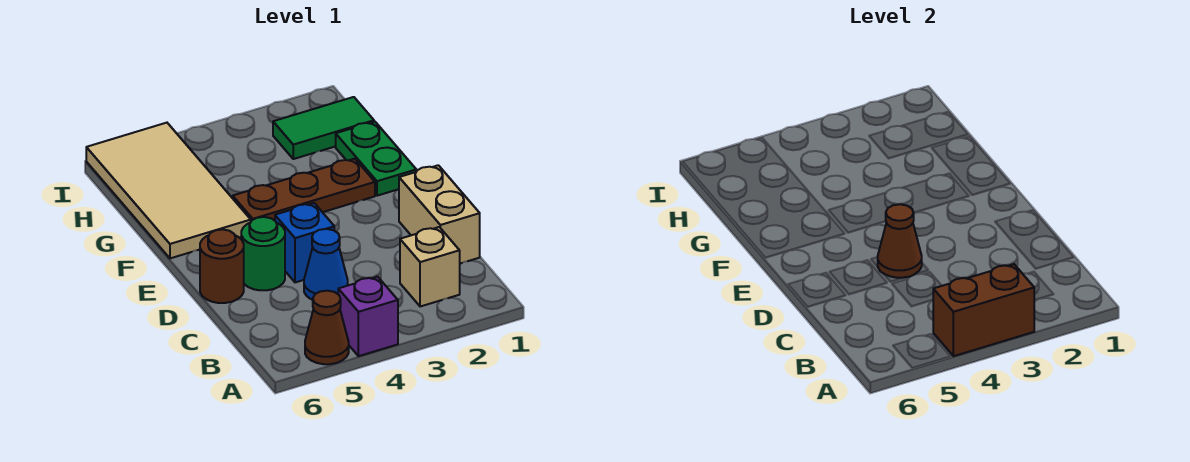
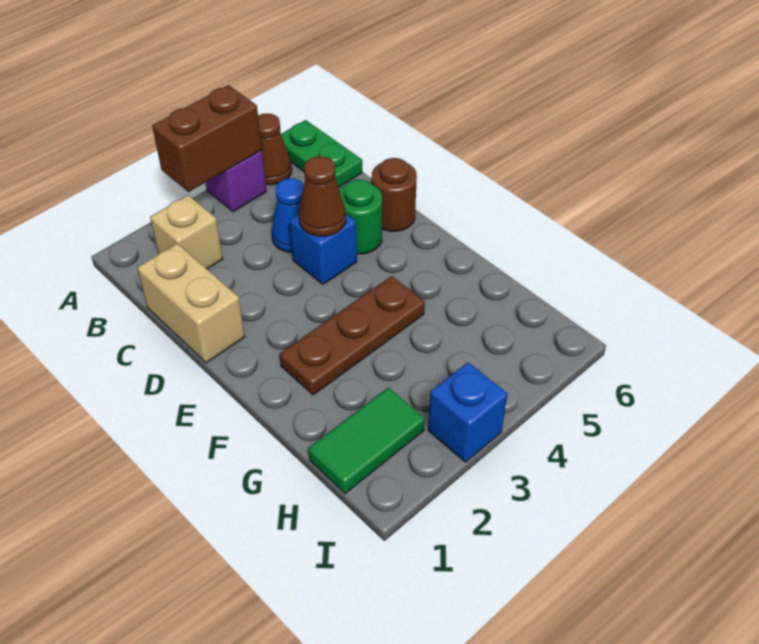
green 1x2 plate [336,122,416,196] -> green 1x2 plate moved to [281,120,362,187]
tan 2x4 tile [86,123,251,258] -> none
none -> blue 1x1 brick [428,363,507,462]

